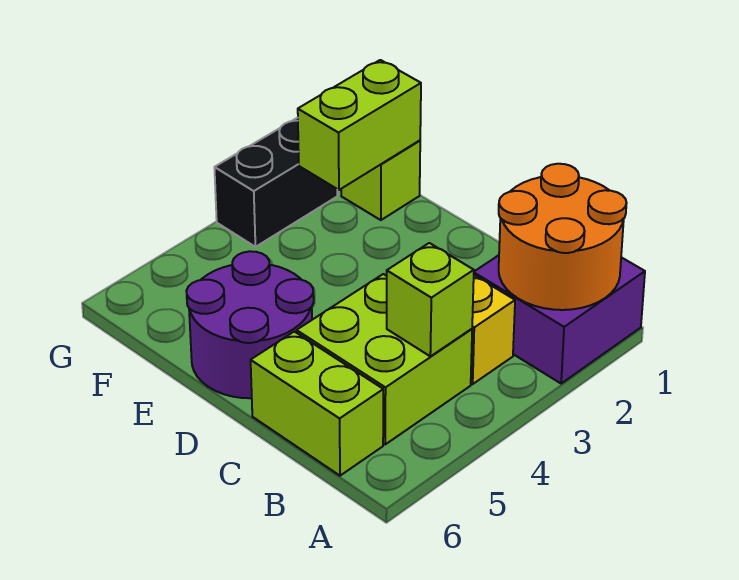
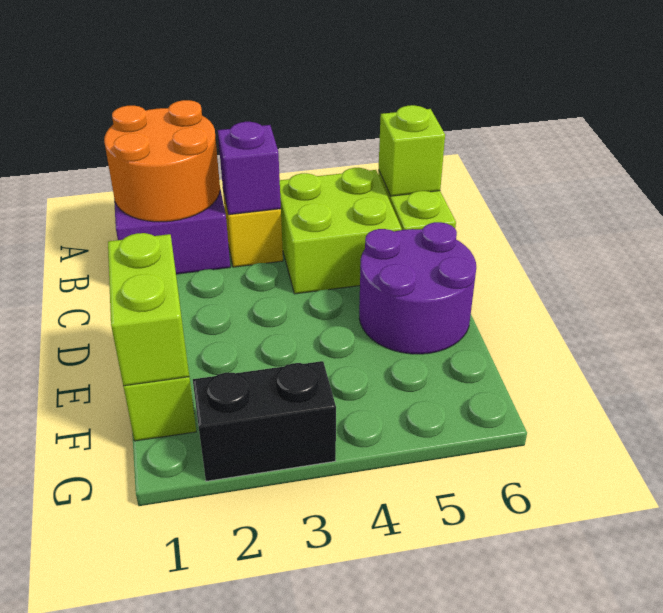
none -> purple 1x1 brick [218,122,281,215]
lime 1x1 brick [387,243,474,356] -> lime 1x1 brick moved to [379,105,445,196]
lime 1x2 brick [298,60,421,190] -> lime 1x2 brick turned to [108,233,189,386]

